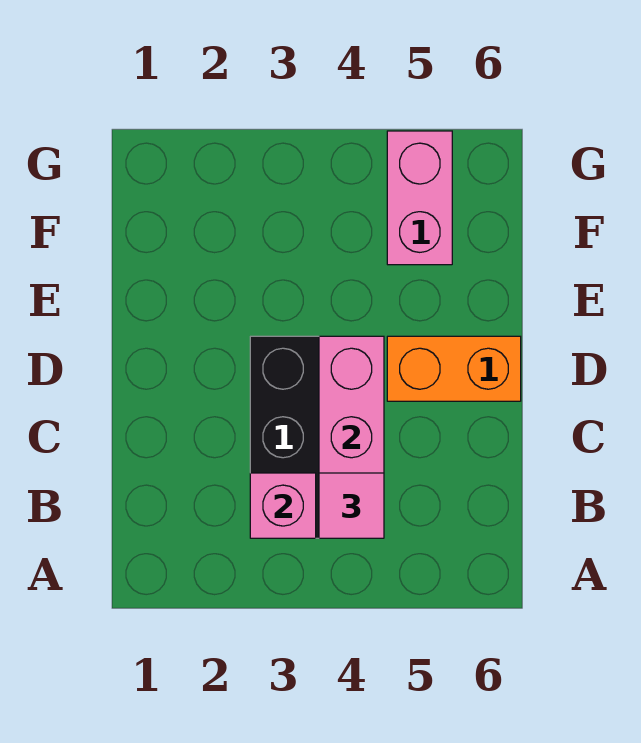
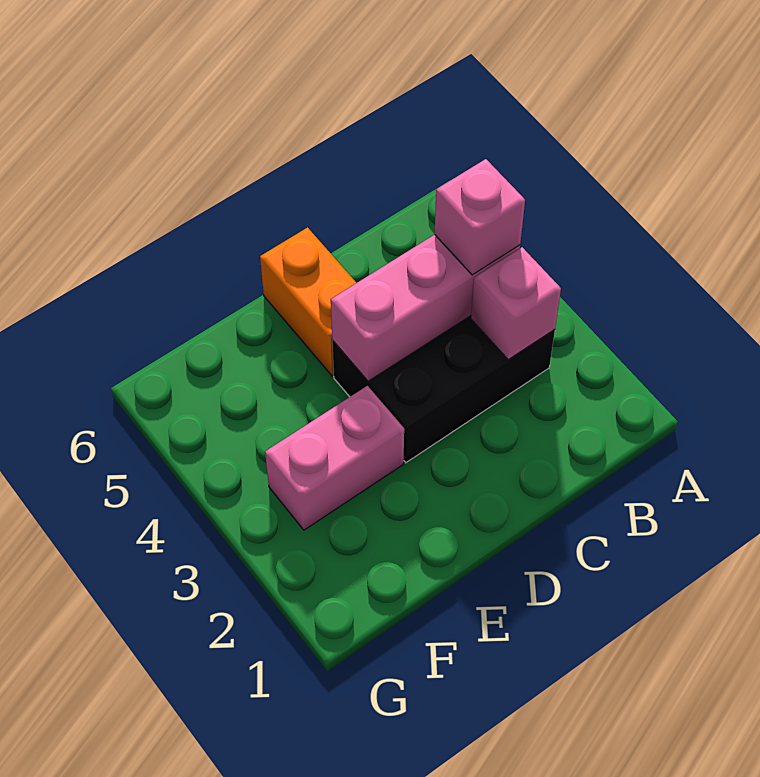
pink 1x1 tile [319,473,384,538] -> pink 1x1 brick [434,159,525,275]
pink 1x2 brick [387,131,452,265] -> pink 1x2 brick moved to [265,386,404,530]

